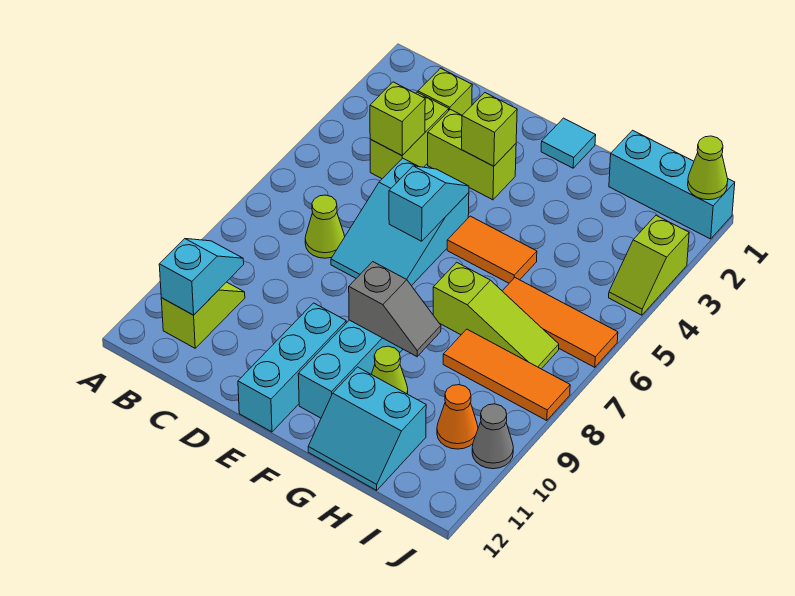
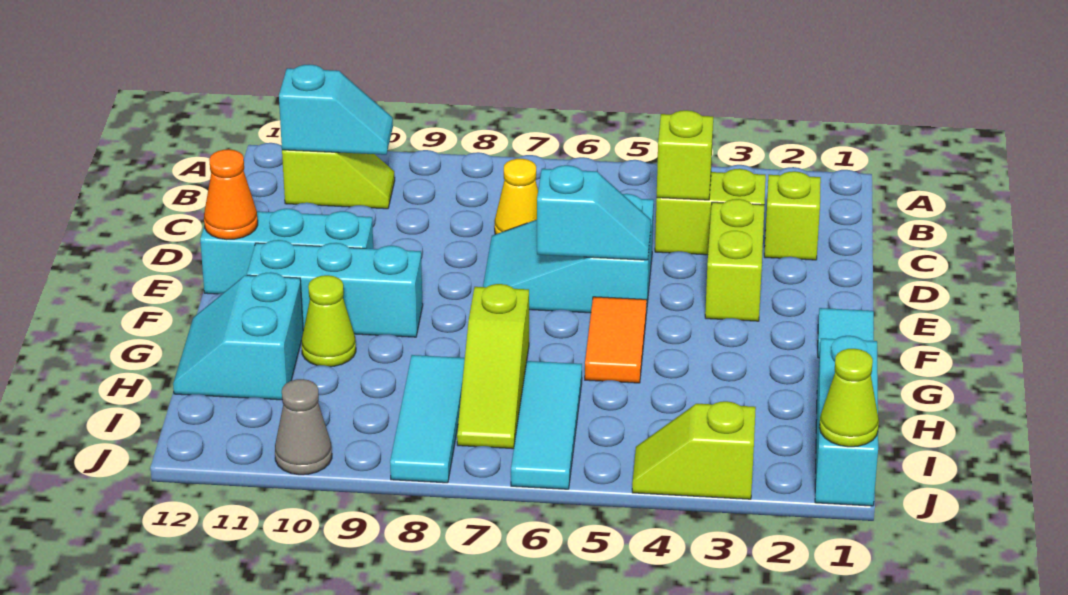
lime 1x1 cone [305,195,345,258] -> yellow 1x1 cone [495,159,538,234]
lime 1x1 brick [461,93,517,166] -> none
grey 1x2 slope [349,262,441,356] -> none
orange 1x3 tile [503,278,618,367] -> cyan 1x3 tile [511,361,582,489]
orange 1x3 tile [443,329,570,421] -> cyan 1x3 tile [390,355,465,483]
orange 1x1 cone [437,385,478,449] -> orange 1x1 cone moved to [204,149,258,239]

